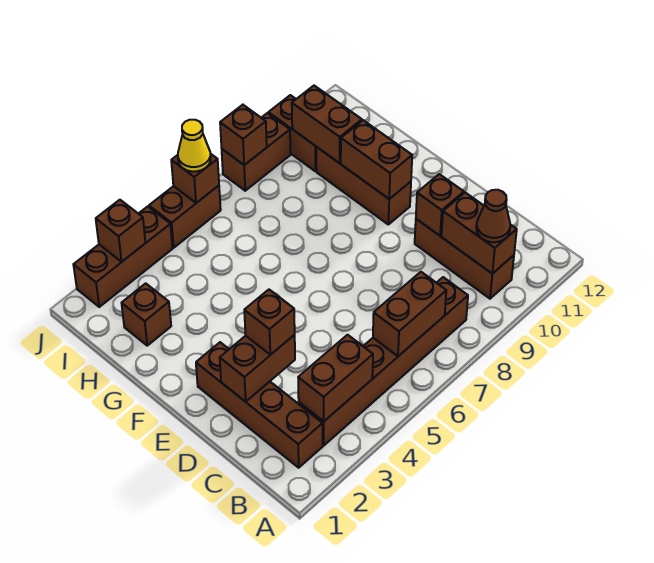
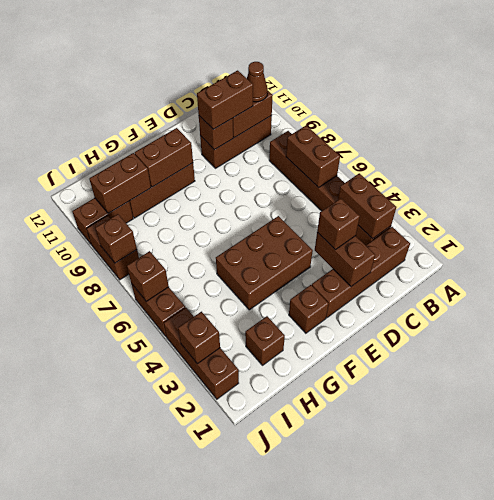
none -> brown 1x2 brick [197,70,253,129]
none -> brown 2x3 brick [216,216,313,310]
none -> brown 1x1 brick [289,285,329,333]
yellow 1x1 cone [178,120,211,172] -> none

